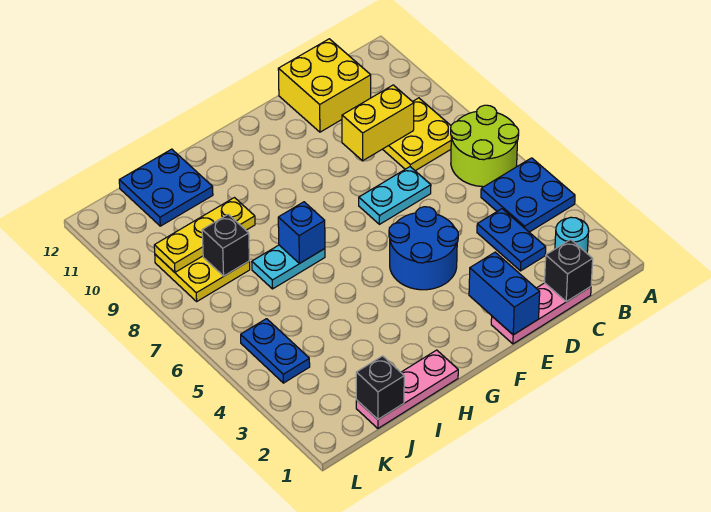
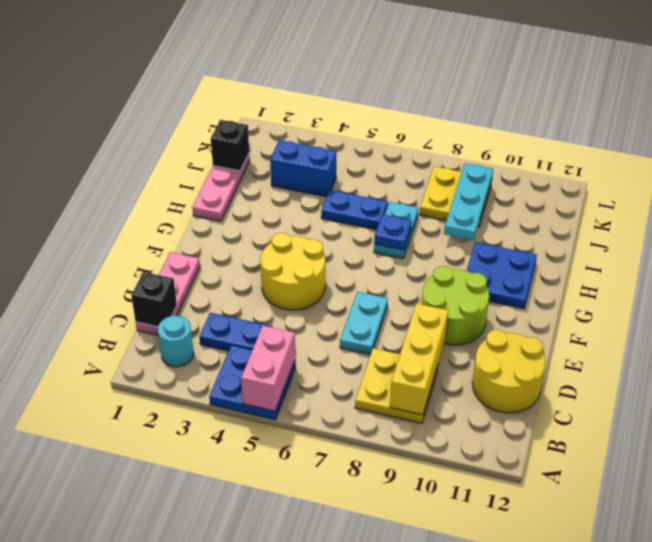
none -> pink 1x2 brick [241,326,295,411]
lime 2x2 round brick [451,105,519,187] -> lime 2x2 round brick moved to [422,266,489,345]
yellow 1x2 brick [342,85,414,161] -> yellow 1x3 brick [390,303,448,415]
yellow 2x2 brick [278,39,371,132] -> yellow 2x2 round brick [472,330,545,413]
blue 1x2 brick [469,252,540,335] -> blue 1x2 brick moved to [270,140,336,197]
blue 2x2 round brick [389,207,458,290] -> yellow 2x2 round brick [260,233,325,310]
blue 1x1 brick [278,202,325,264] -> blue 1x1 plate [374,214,412,250]
yellow 1x3 plate [154,198,255,272] -> cyan 1x3 plate [444,163,493,240]
blue 2x2 plate [119,149,213,226] -> blue 2x2 plate moved to [467,242,537,309]
black 1x1 brick [202,214,249,276] -> none
blue 1x2 plate [241,319,310,383] -> blue 1x2 plate moved to [321,190,388,230]

